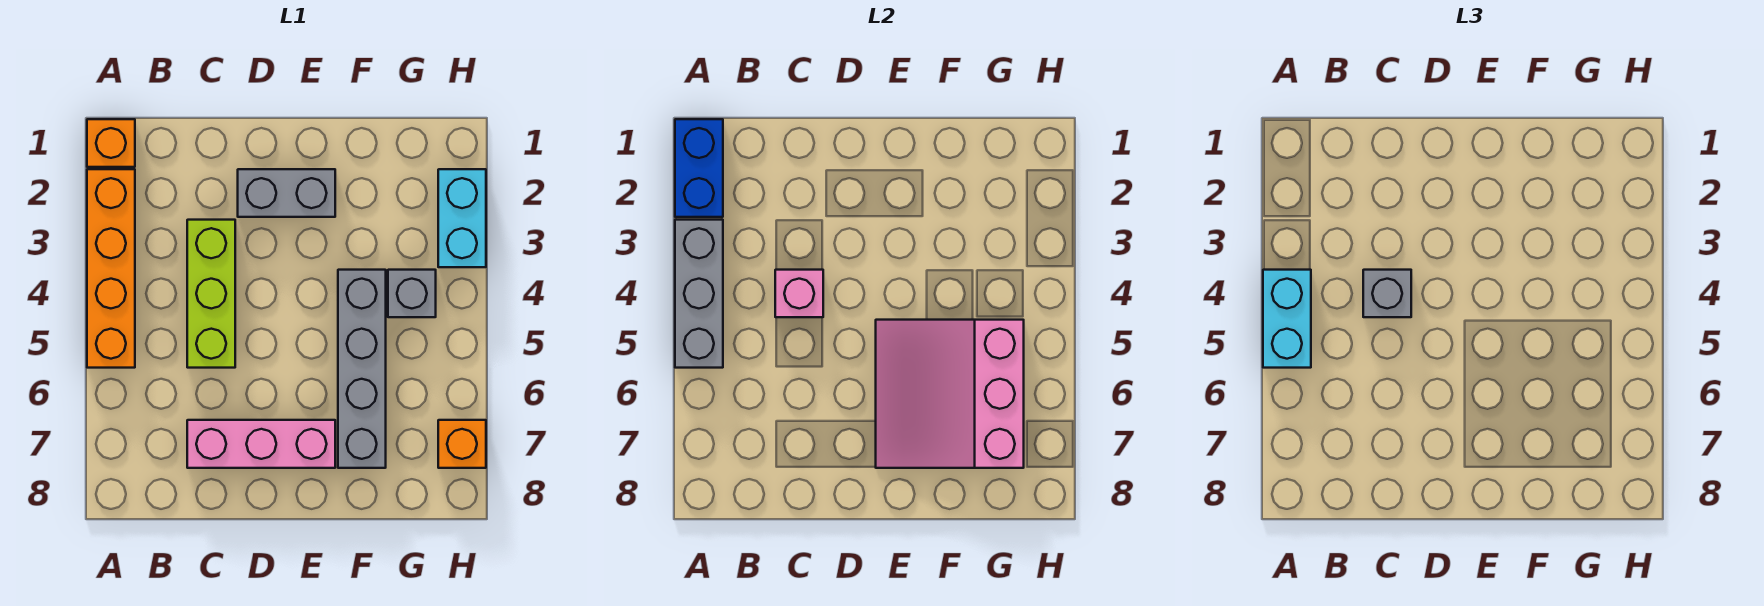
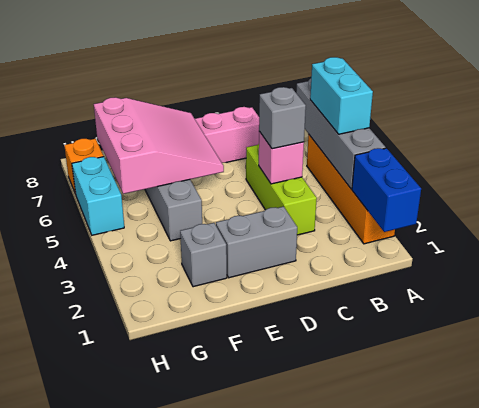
orange 1x1 brick [87,119,135,167] -> none
grey 1x3 brick [675,220,723,368] -> grey 1x4 brick [296,79,386,189]
grey 1x1 brick [388,270,436,317] -> grey 1x1 brick moved to [180,223,227,287]
cyan 1x2 brick [438,169,486,267] -> cyan 1x2 brick moved to [72,157,124,235]

